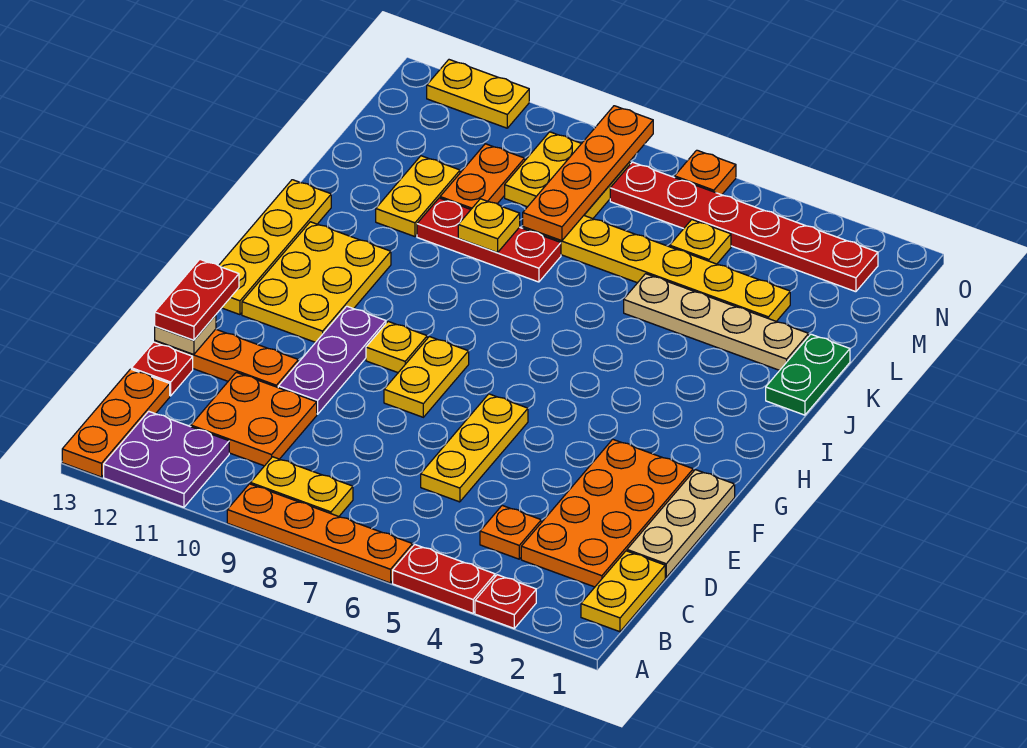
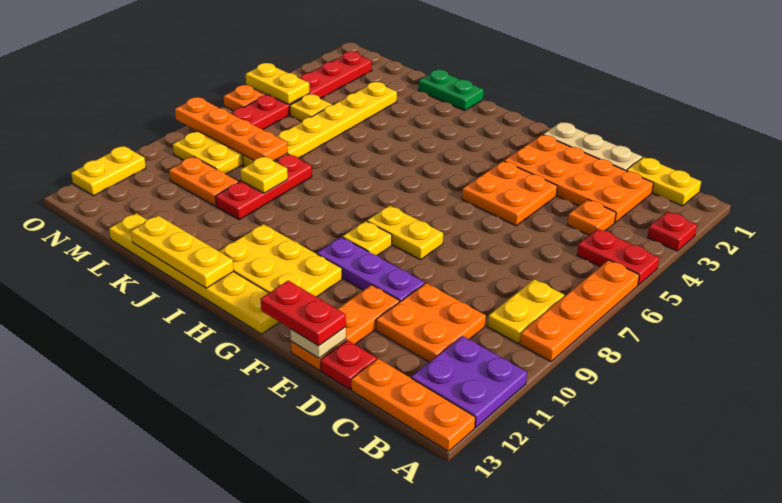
red 1x2 plate [393,544,495,613] -> red 1x2 plate turned to [577,229,659,285]
yellow 1x3 plate [421,394,528,502] -> yellow 1x3 plate moved to [131,216,234,288]
none -> orange 2x2 plate [462,161,557,226]
yellow 1x4 plate [219,180,331,315] -> yellow 1x6 plate [109,213,279,334]
tan 1x4 plate [624,274,809,370] -> none
yellow 1x2 plate [376,156,460,237] -> yellow 1x2 plate moved to [246,63,310,104]

